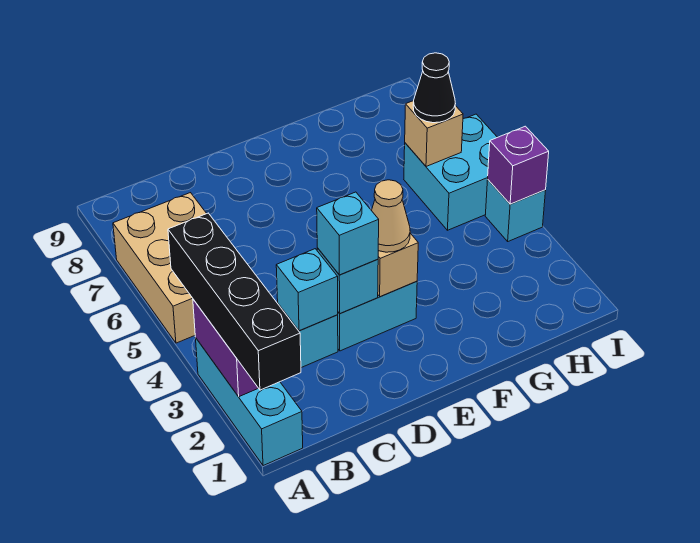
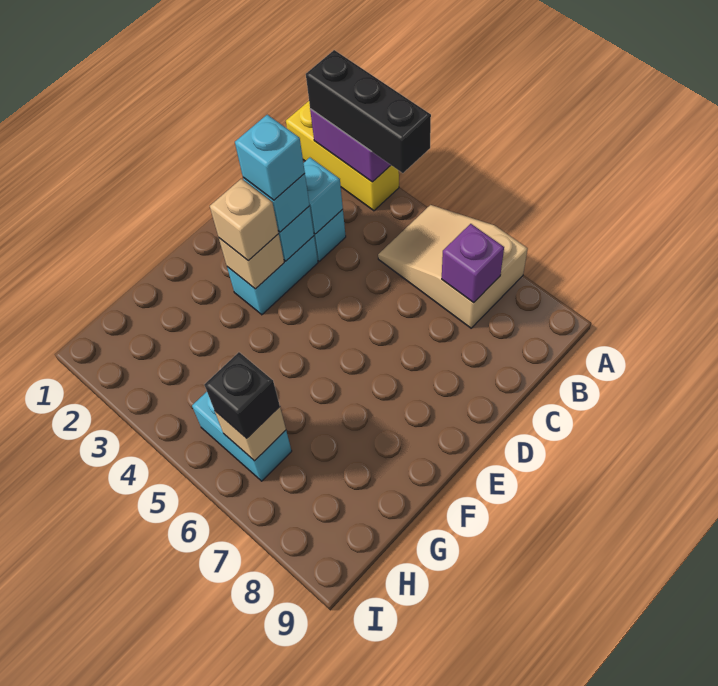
cyan 1x3 brick [196,339,303,466] -> yellow 1x3 brick [286,101,399,211]
black 1x4 brick [168,213,301,390] -> black 1x3 brick [306,50,431,173]
tan 2x3 brick [113,193,207,343] -> tan 2x3 slope [378,205,528,328]
tan 1x1 cone [371,180,410,252] -> tan 1x1 brick [210,179,279,261]
cyan 2x2 brick [404,114,497,230] -> cyan 1x2 brick [192,392,292,481]
black 1x1 cone [413,53,455,123] -> black 1x1 brick [204,352,280,438]
cyan 1x1 brick [485,180,546,241] -> cyan 1x1 brick moved to [235,115,305,200]
purple 1x1 brick [488,126,549,204] -> purple 1x1 brick moved to [442,224,504,303]

